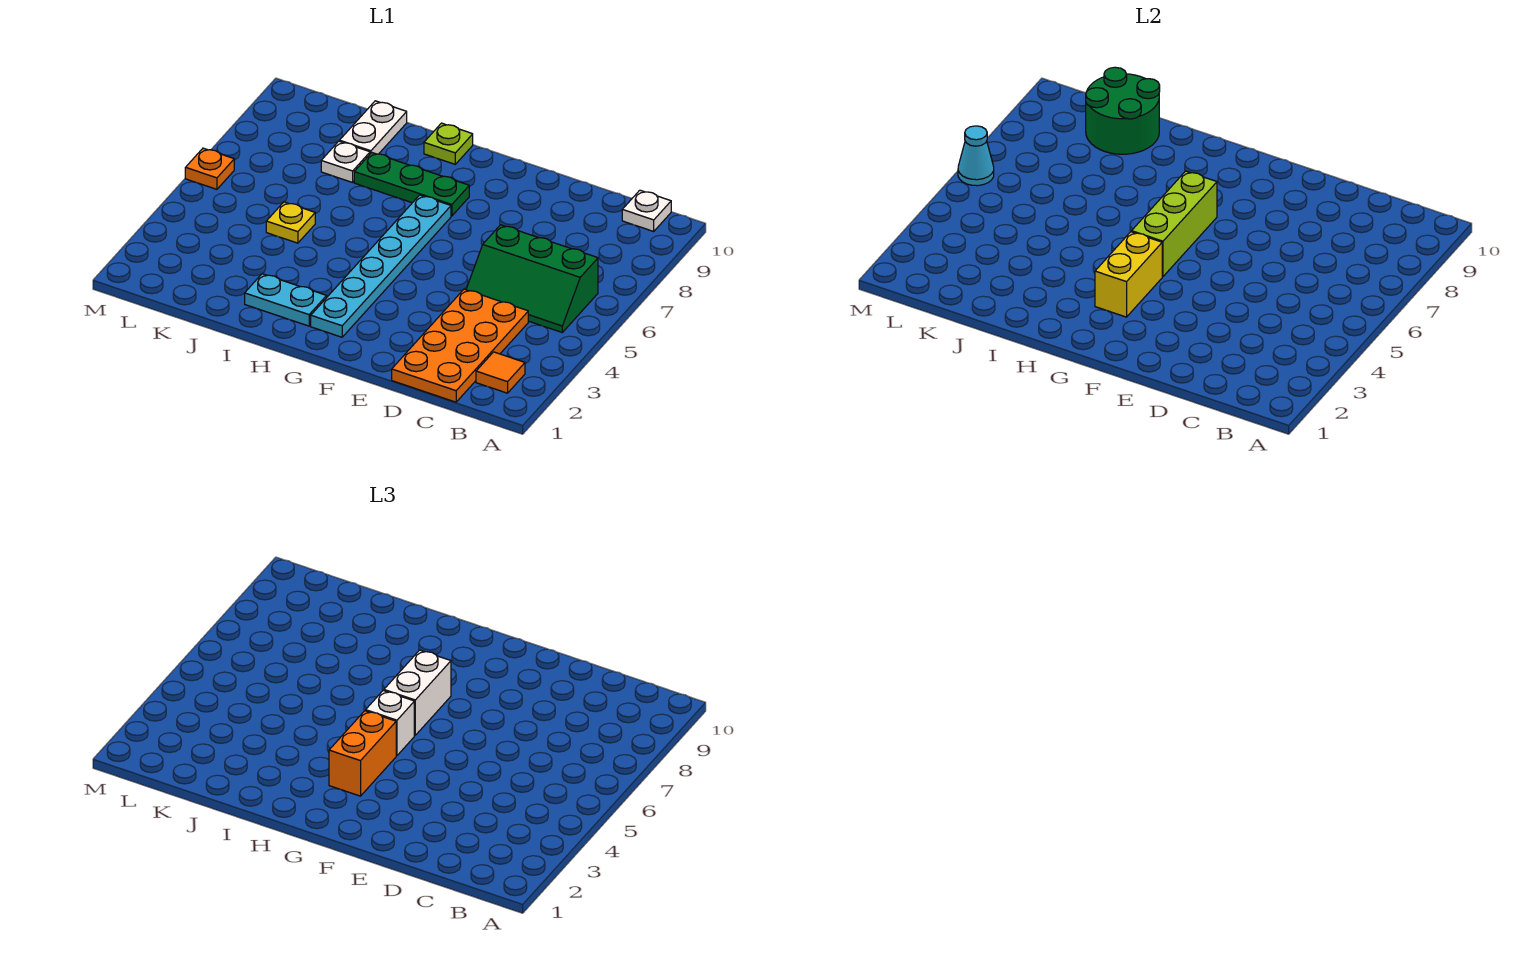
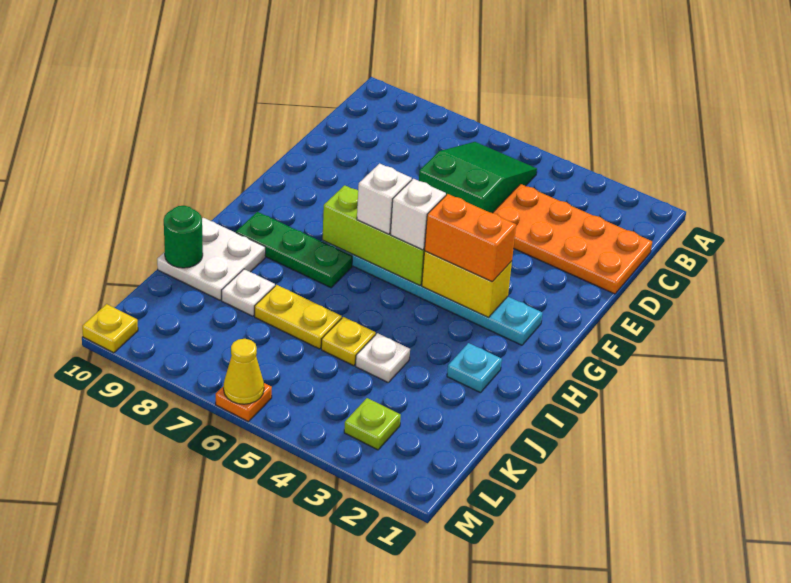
orange 1x1 tile [476,352,525,393] -> none
green 2x3 slope [466,225,598,332] -> green 2x3 slope turned to [419,142,537,213]
white 1x1 plate [622,190,671,231] -> white 1x1 plate moved to [355,333,410,382]
white 1x2 brick [384,650,451,735] -> white 1x1 brick [357,164,412,234]
green 1x3 plate [354,153,469,216] -> green 1x3 plate turned to [236,212,352,288]
cyan 1x2 plate [245,274,327,326] -> cyan 1x1 plate [447,343,502,393]
lime 1x1 plate [424,123,473,164] -> lime 1x1 plate moved to [344,398,401,450]
none -> yellow 1x2 plate [255,285,342,349]
white 1x2 plate [340,101,407,154] -> white 2x2 plate [157,218,265,300]
green 2x2 round brick [1086,67,1160,154] -> green 1x1 round brick [164,206,203,268]
cyan 1x1 cone [958,126,994,186] -> yellow 1x1 cone [224,339,264,404]
none -> yellow 1x1 plate [82,304,138,353]

